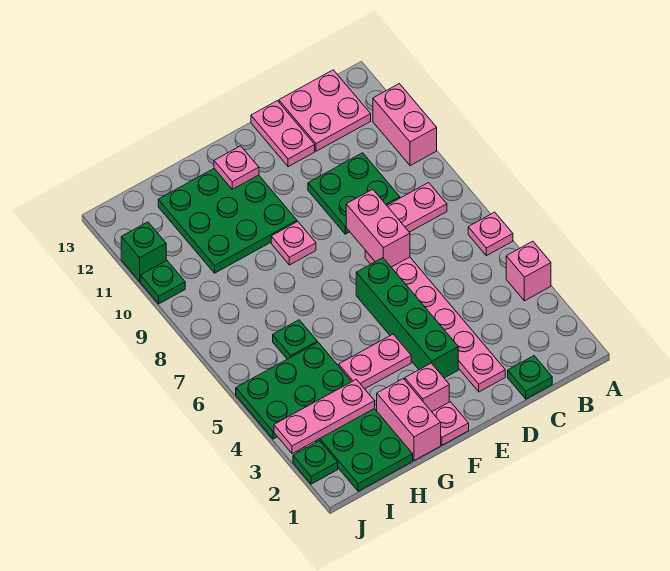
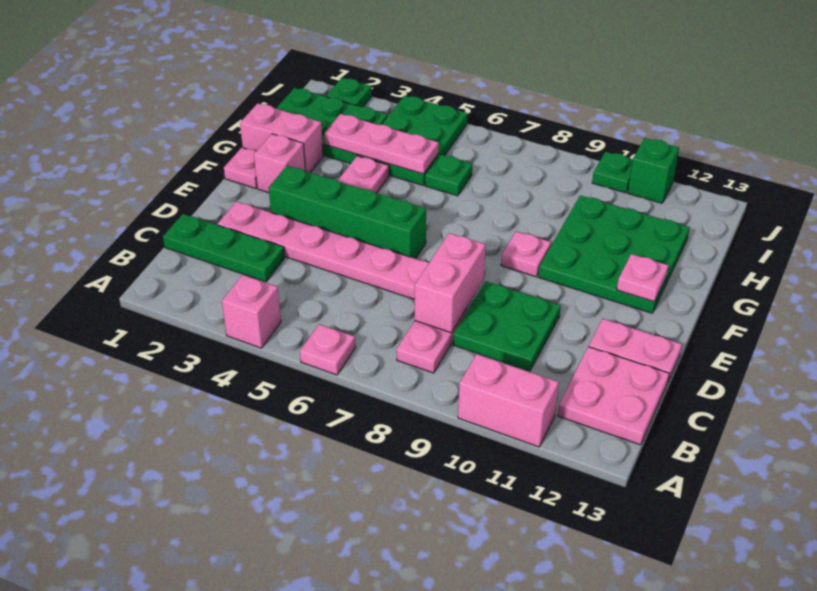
green 1x1 plate [508,356,552,399] -> green 1x3 plate [163,214,285,282]
pink 1x2 brick [346,189,410,267] -> pink 1x2 brick turned to [415,233,486,333]
pink 1x3 plate [274,379,375,454] -> pink 1x3 plate turned to [324,114,439,174]

